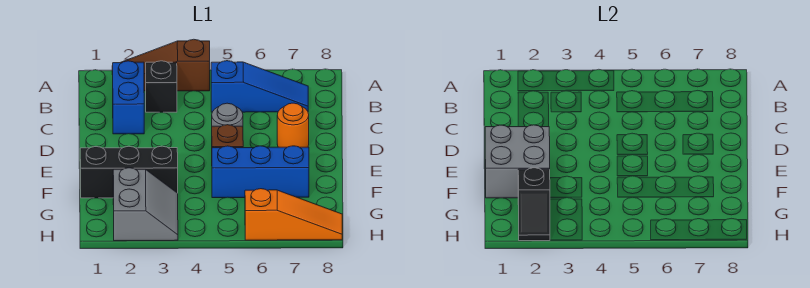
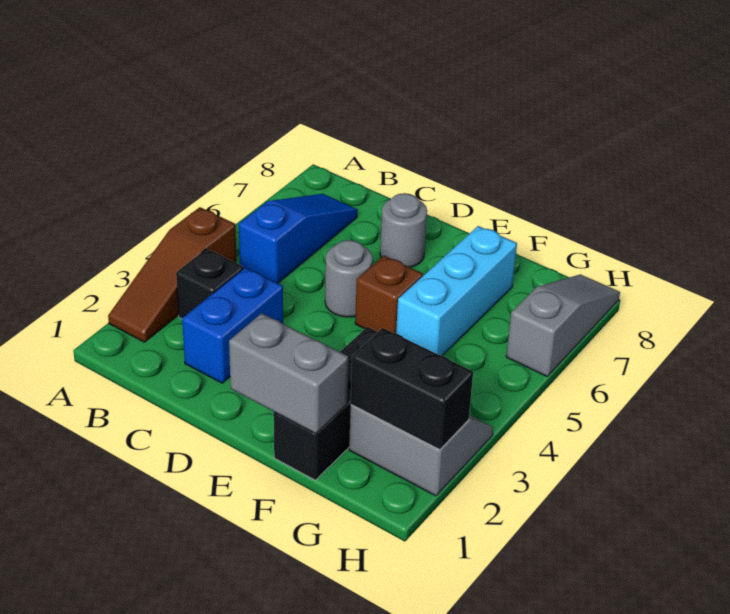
blue 1x2 brick [112,61,144,134] -> blue 1x2 brick turned to [182,268,283,383]
orange 1x1 round brick [277,103,309,147] -> grey 1x1 round brick [380,193,427,267]
grey 2x2 brick [485,125,550,198] -> grey 1x2 brick [229,313,348,434]
blue 1x3 brick [212,146,309,198] -> cyan 1x3 brick [396,226,517,356]
black 1x2 slope [518,168,550,241] -> black 1x2 brick [351,328,473,450]
orange 1x3 slope [245,189,342,240] -> grey 1x3 slope [506,274,620,376]

